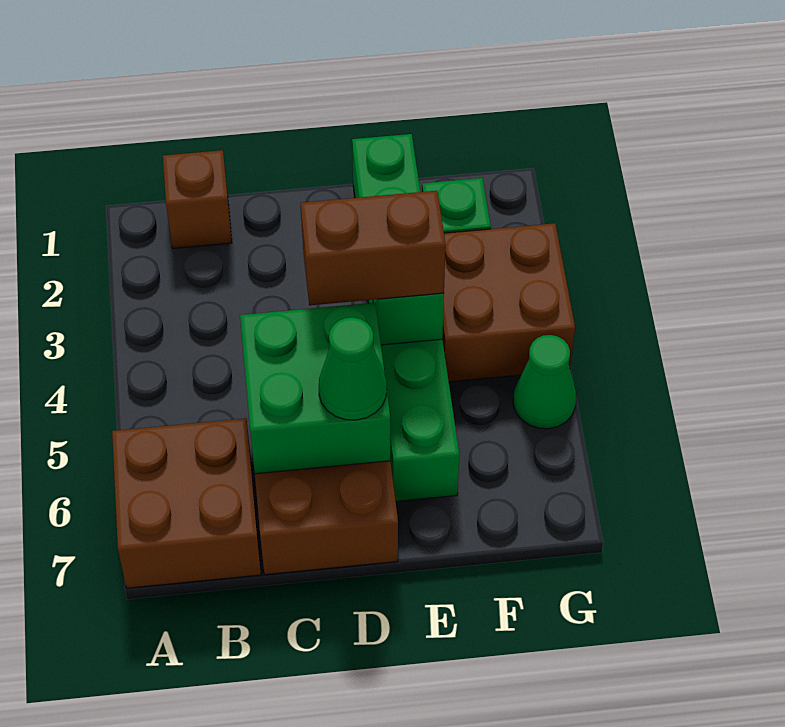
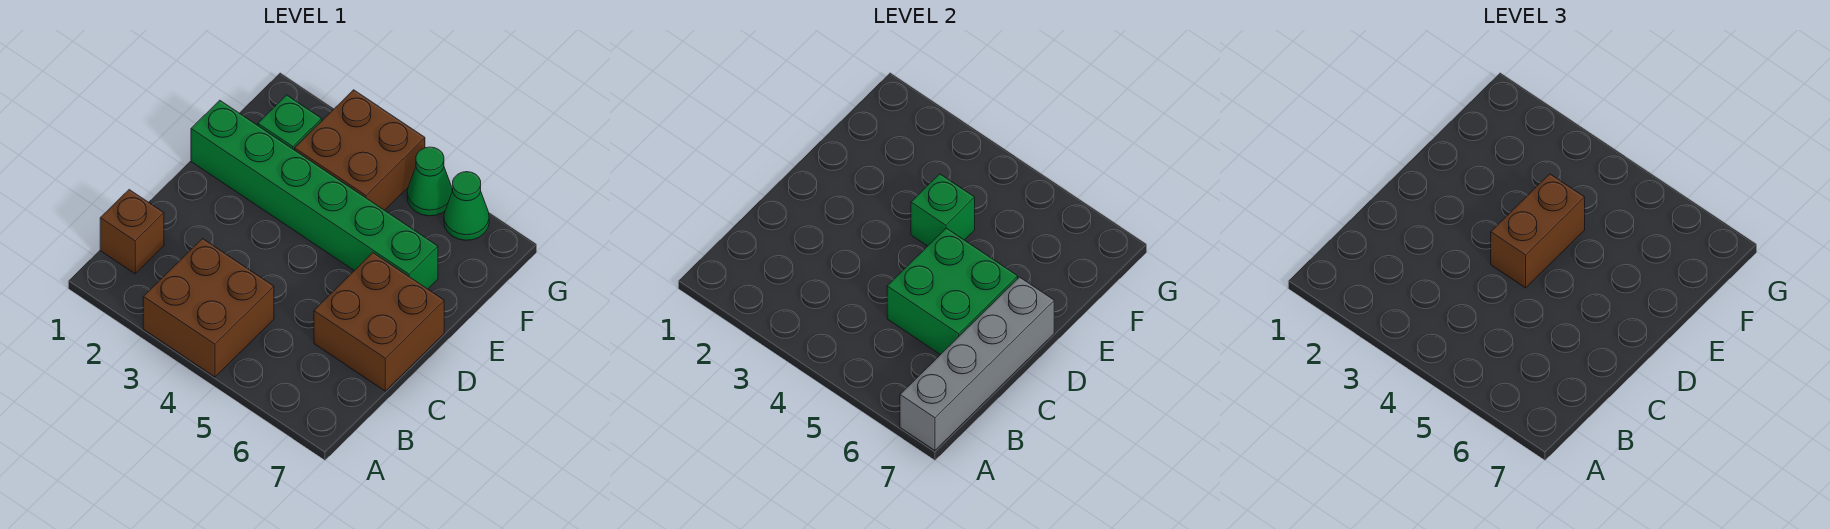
brown 2x2 brick [112,418,261,588] -> brown 2x2 brick moved to [143,239,274,377]
none -> grey 1x4 brick [900,277,1054,451]
green 1x1 cone [319,317,387,420] -> green 1x1 cone moved to [444,172,489,240]

